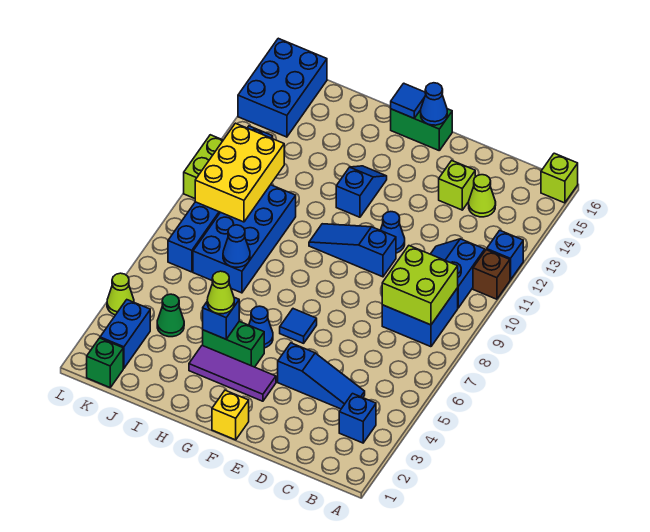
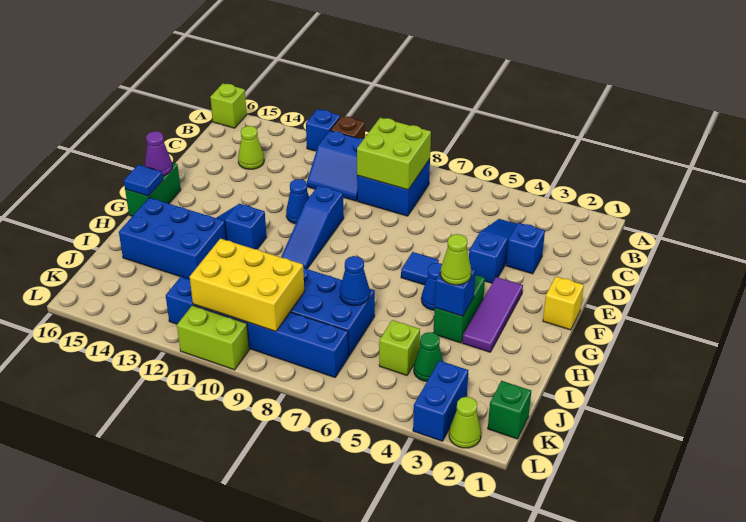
blue 1x1 brick [339,394,376,443] -> blue 1x1 brick moved to [506,223,545,274]
lime 1x1 brick [439,161,475,210] -> lime 1x1 brick moved to [379,320,420,375]
blue 1x1 cone [421,83,447,125] -> purple 1x1 cone [145,131,172,176]
blue 1x2 brick [100,300,150,368] -> blue 1x2 brick turned to [413,361,468,441]
blue 2x3 brick [238,38,327,137] -> blue 2x3 brick moved to [119,198,226,279]
lime 1x1 cone [107,273,134,315] -> lime 1x1 cone moved to [449,397,481,448]

